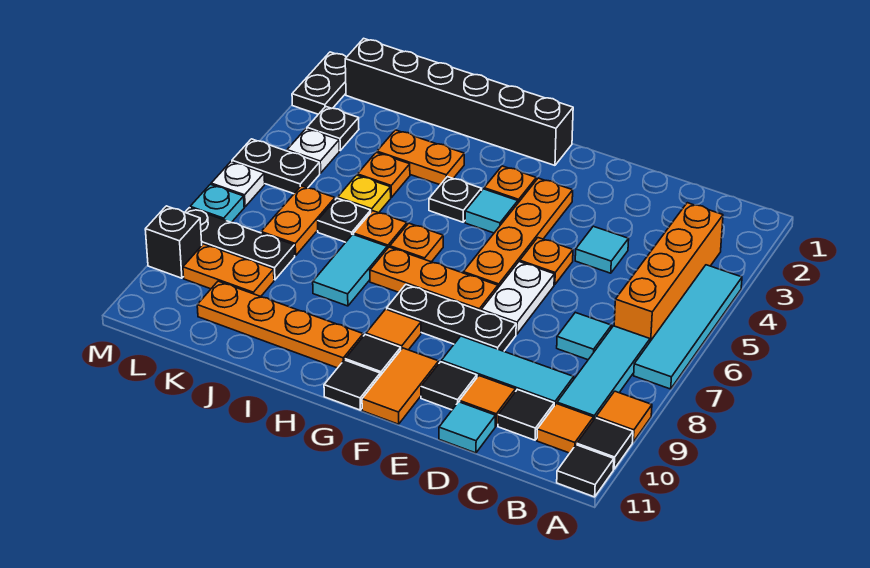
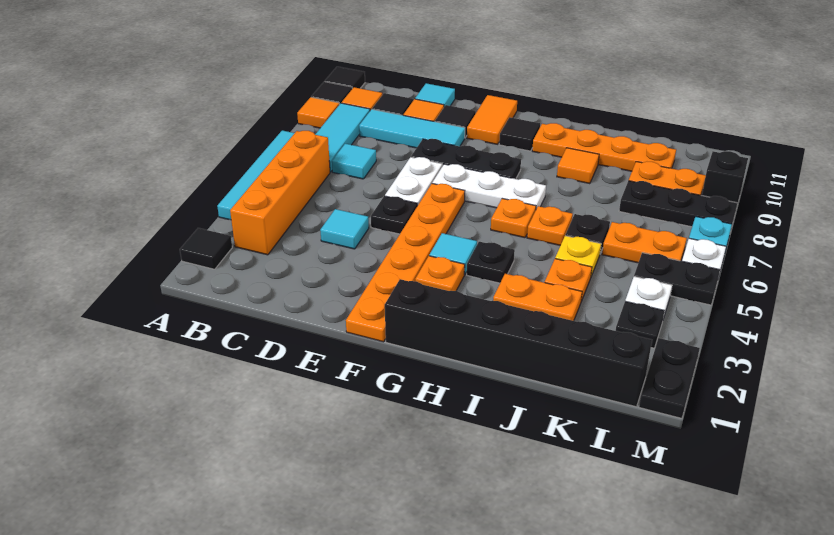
orange 1x1 plate [520,238,573,285] -> black 1x1 plate [371,196,417,234]
orange 1x4 plate [463,178,573,287] -> orange 1x6 plate [346,184,465,342]
orange 1x3 plate [370,247,498,311] -> white 1x3 plate [432,164,546,209]
orange 1x1 tile [366,309,421,350] -> orange 1x1 tile moved to [557,148,599,184]
black 1x1 tile [324,360,380,410] -> black 1x1 tile moved to [180,228,232,269]
cyan 1x2 tile [313,234,387,306] -> none
orange 1x2 plate [261,186,335,256] -> orange 1x2 plate turned to [602,222,687,263]

